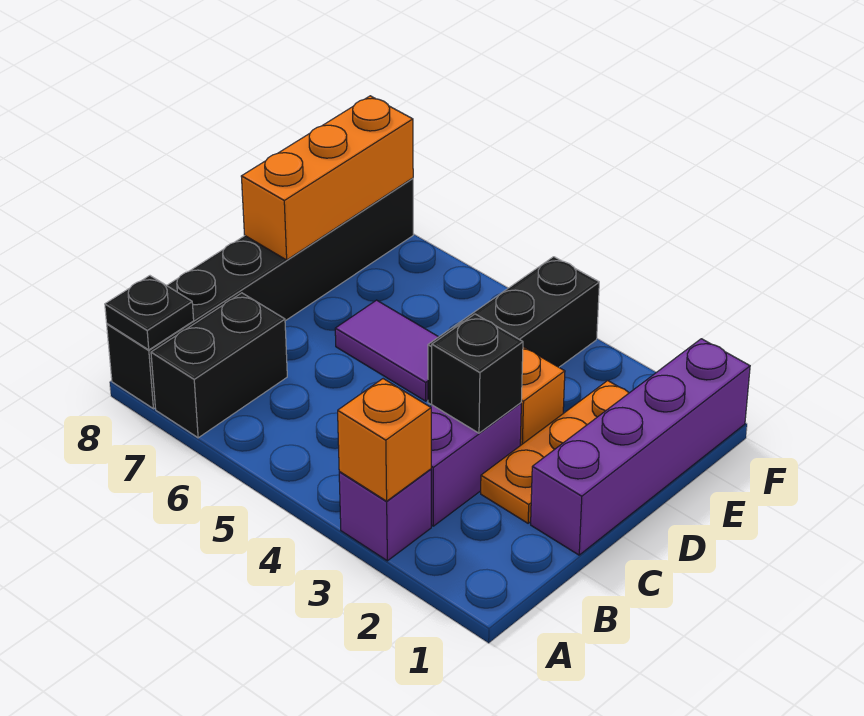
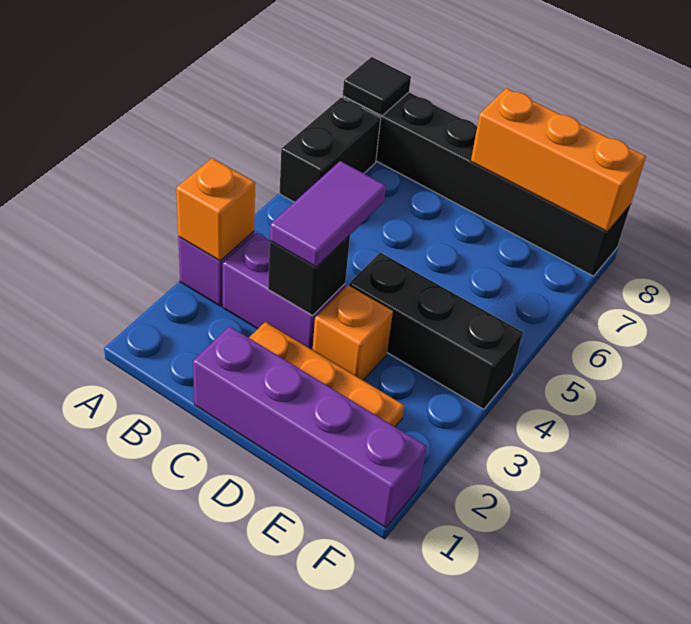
black 1x2 brick [151,293,287,438] -> black 1x2 brick turned to [280,97,381,202]
black 1x1 plate [105,276,194,350] -> black 1x1 tile [343,57,411,116]
purple 1x2 tile [335,300,438,401] -> purple 1x2 tile moved to [270,161,386,267]

